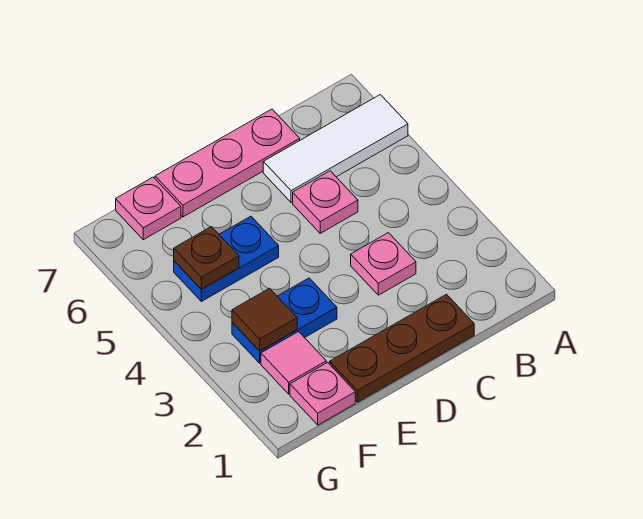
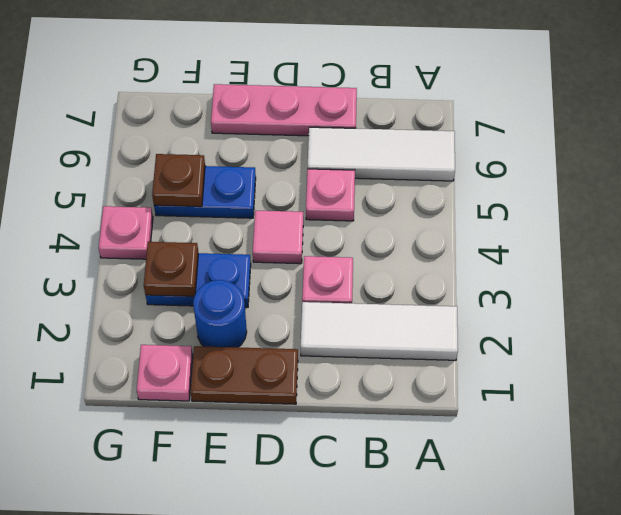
none -> white 1x3 tile [301,302,458,360]
brown 1x3 plate [330,294,474,402] -> brown 1x2 plate [191,346,298,404]
none -> blue 1x1 round brick [193,280,247,347]
pink 1x1 tile [261,332,326,394] -> pink 1x1 tile moved to [253,210,303,264]
brown 1x1 tile [232,288,297,351] -> brown 1x1 plate [144,242,198,296]
pink 1x1 plate [116,177,181,240] -> pink 1x1 plate moved to [99,206,153,259]

